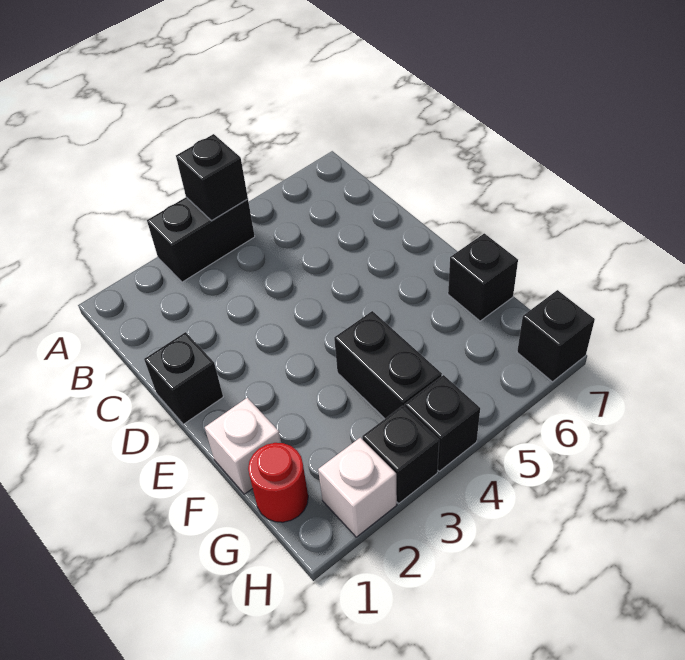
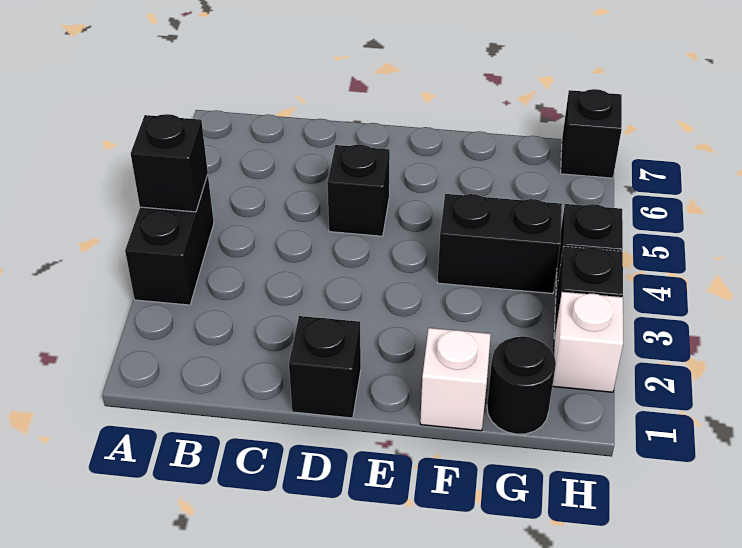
black 1x1 brick [448,233,518,321] -> black 1x1 brick moved to [327,145,390,236]
red 1x1 round brick [248,443,308,522] -> black 1x1 round brick [487,336,556,434]

